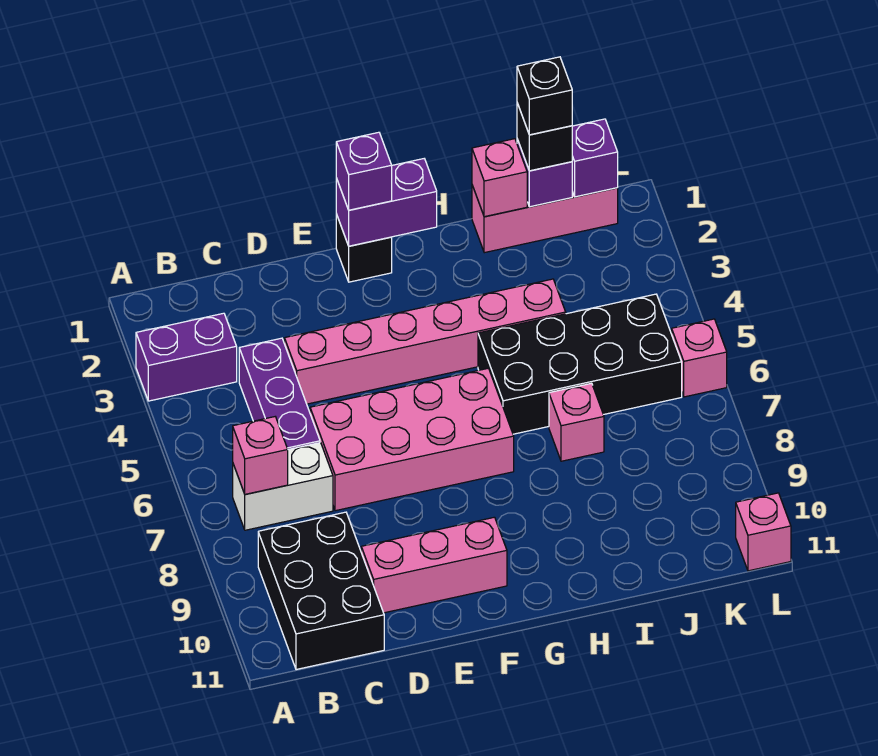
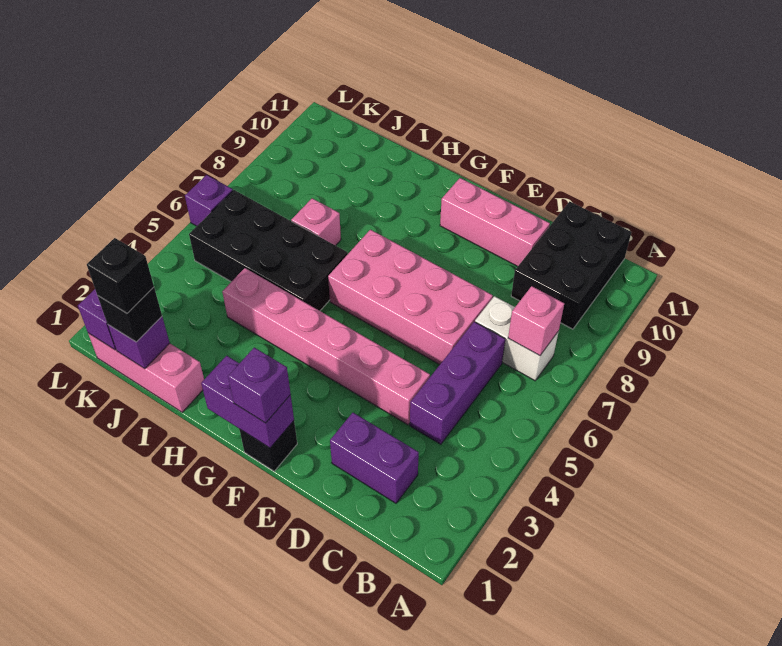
purple 1x2 brick [136,313,237,401] -> purple 1x2 brick moved to [330,413,419,503]
pink 1x1 brick [472,139,527,217] -> none
pink 1x1 brick [672,319,727,397] -> purple 1x1 brick [185,175,233,226]
pink 1x1 brick [736,493,791,571] -> none

